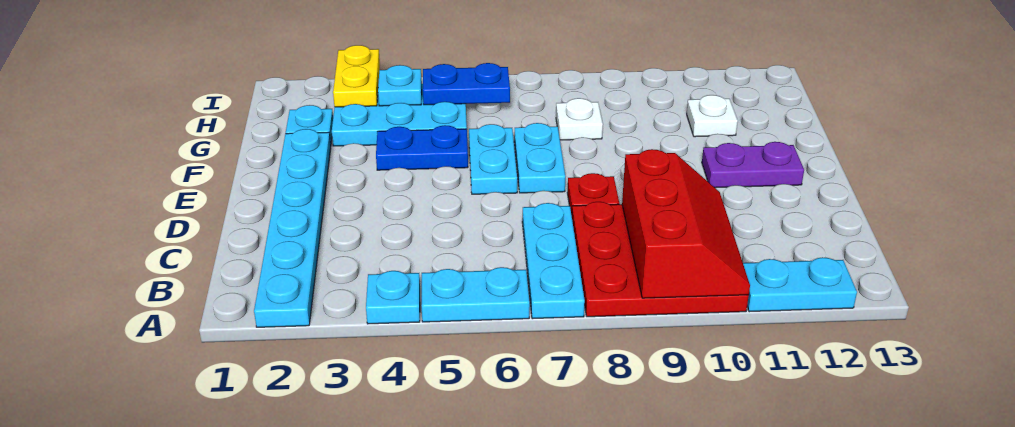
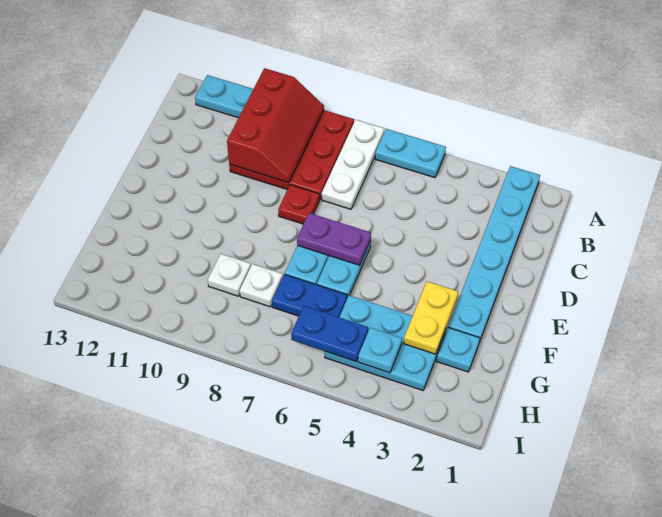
cyan 1x1 plate [366,271,420,324] -> none
cyan 1x3 plate [522,203,585,319] -> white 1x3 plate [322,120,384,209]
red 2x3 slope [622,149,750,298] -> red 2x3 slope turned to [227,68,324,183]
purple 1x2 plate [702,142,804,188] -> purple 1x2 plate moved to [297,213,371,265]
blue 1x2 plate [376,125,468,170] -> blue 1x2 plate moved to [272,274,347,317]
white 1x1 plate [687,95,738,137] -> white 1x1 plate moved to [208,254,251,296]
yellow 1x2 plate [333,45,380,107] -> yellow 1x2 plate moved to [404,281,458,354]

